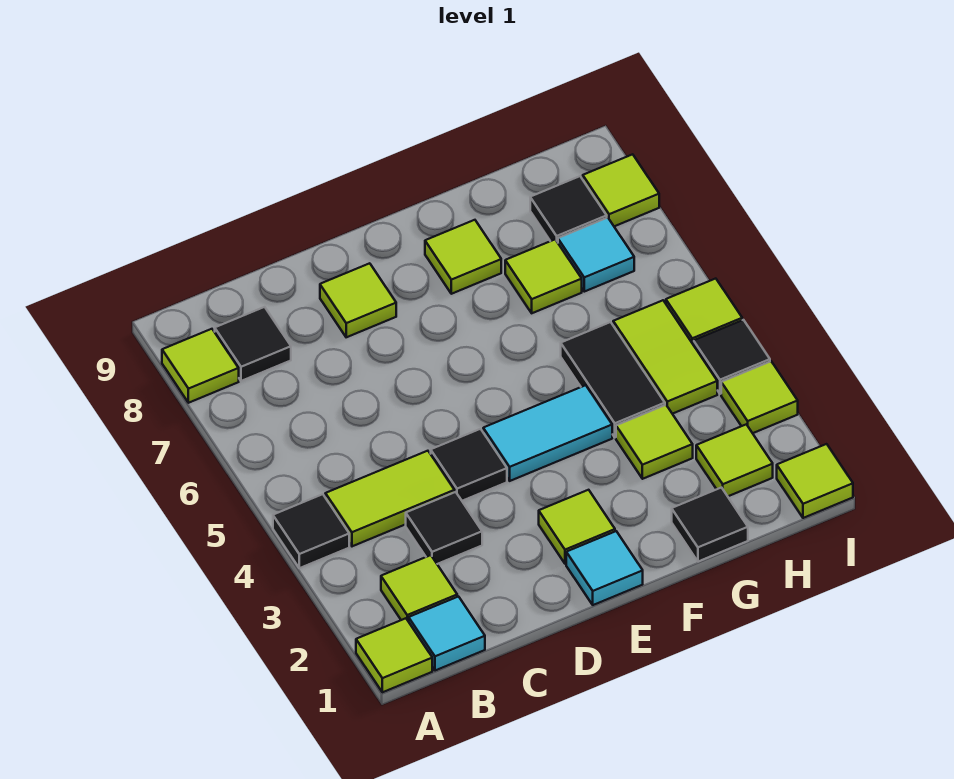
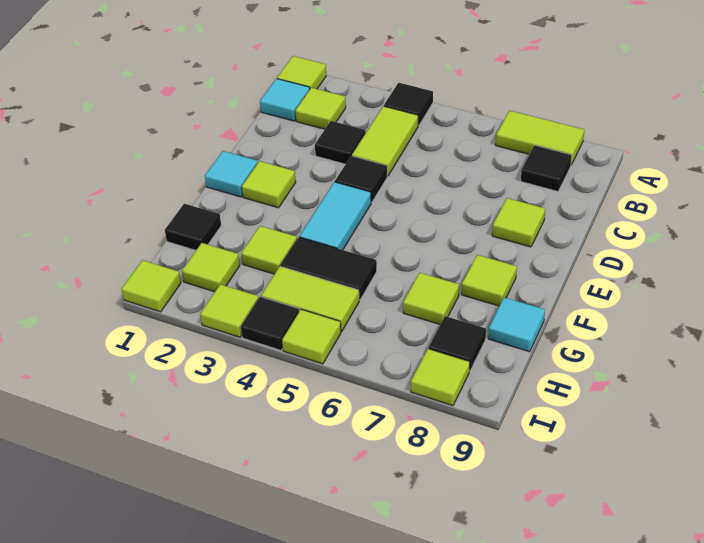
lime 1x1 tile [162,329,239,403] -> lime 1x2 tile [496,111,584,165]
cyan 1x1 tile [558,218,634,292] -> cyan 1x1 tile moved to [488,297,545,352]

